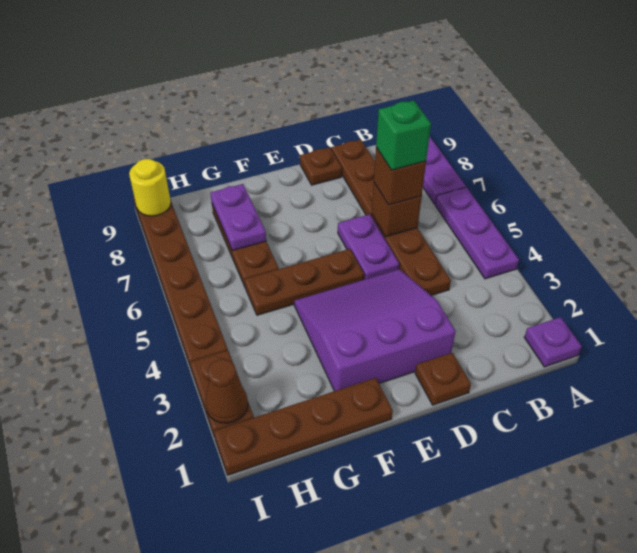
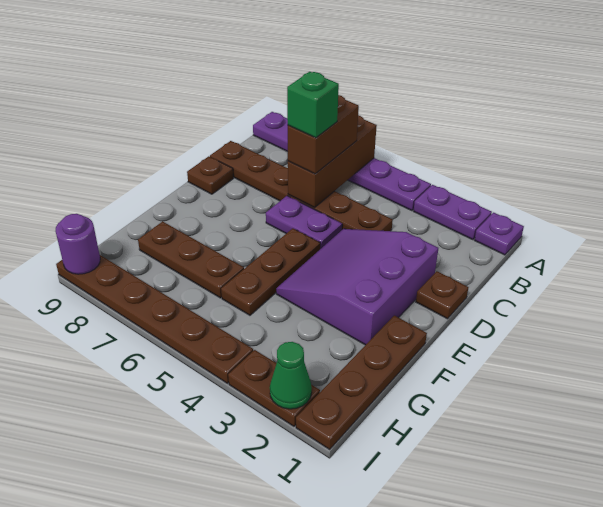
brown 1x1 brick [372,183,422,237] -> brown 1x3 brick [288,115,377,208]
brown 1x1 brick [374,147,426,205] -> brown 1x2 brick [288,95,359,174]
purple 1x2 plate [210,184,266,251] -> purple 1x2 plate moved to [414,185,492,240]
brown 1x1 cone [205,359,248,423] -> green 1x1 cone [270,342,312,409]
yellow 1x1 round brick [129,159,171,216] -> purple 1x1 round brick [56,214,100,274]

